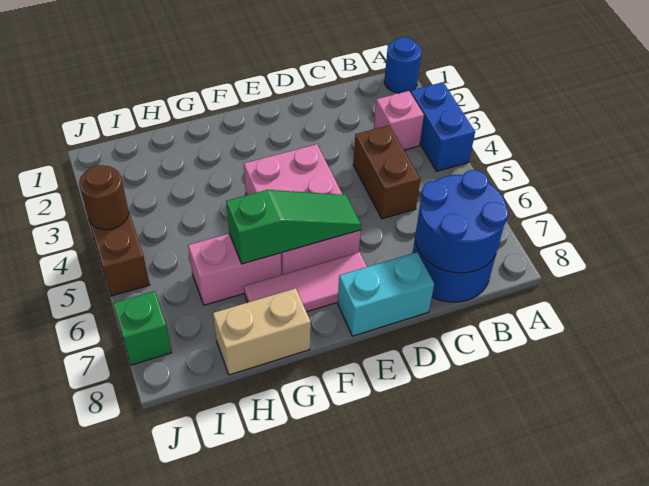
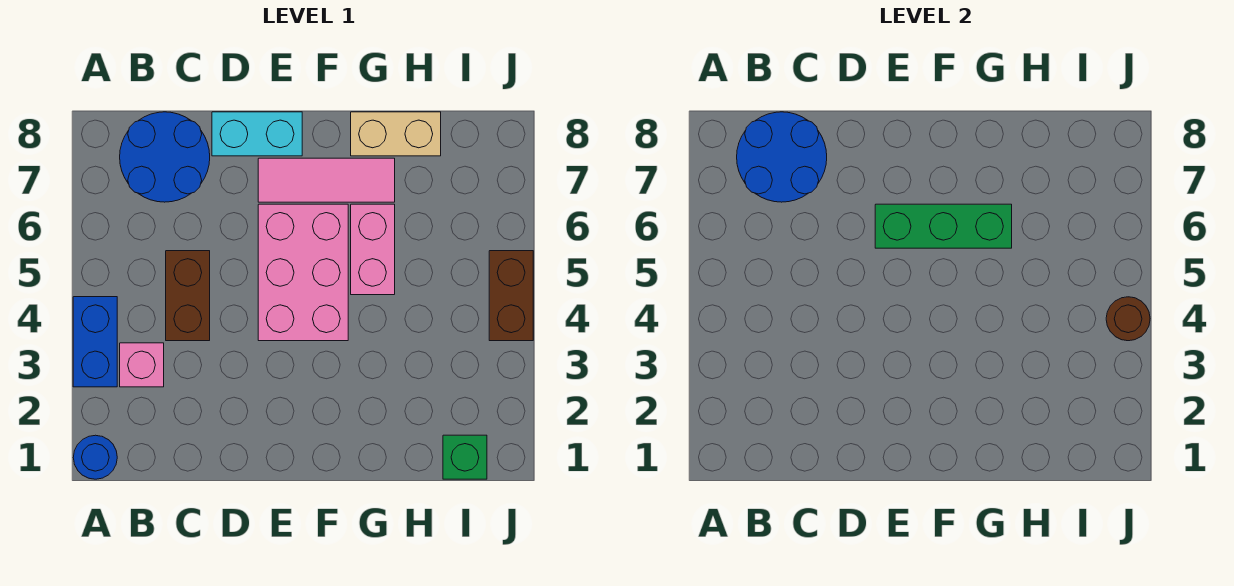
green 1x3 slope [226,190,361,264] -> green 1x3 brick [875,204,1012,248]
pink 1x2 brick [188,234,281,305] -> pink 1x2 brick turned to [351,204,395,295]
green 1x1 brick [113,291,172,365] -> green 1x1 brick moved to [443,435,487,479]

